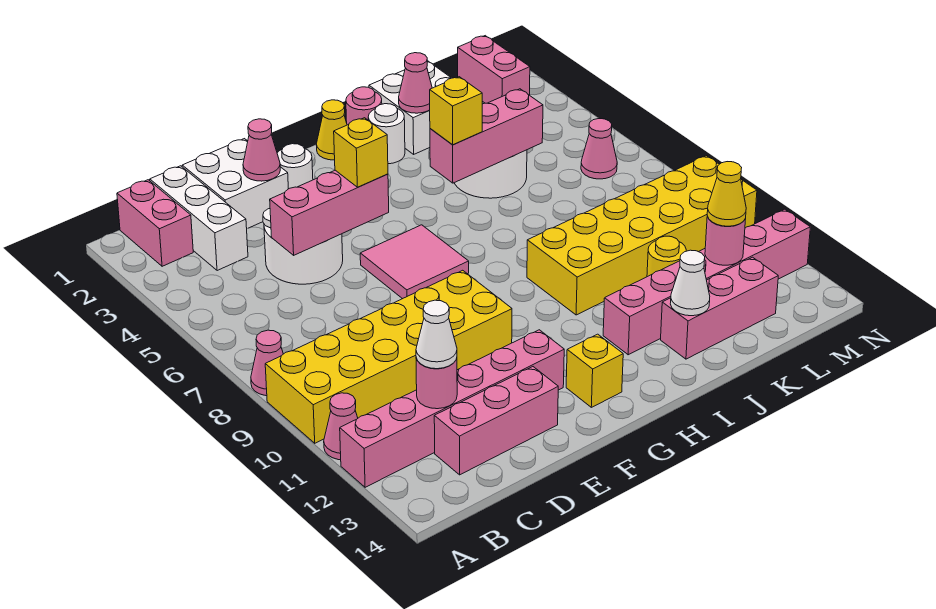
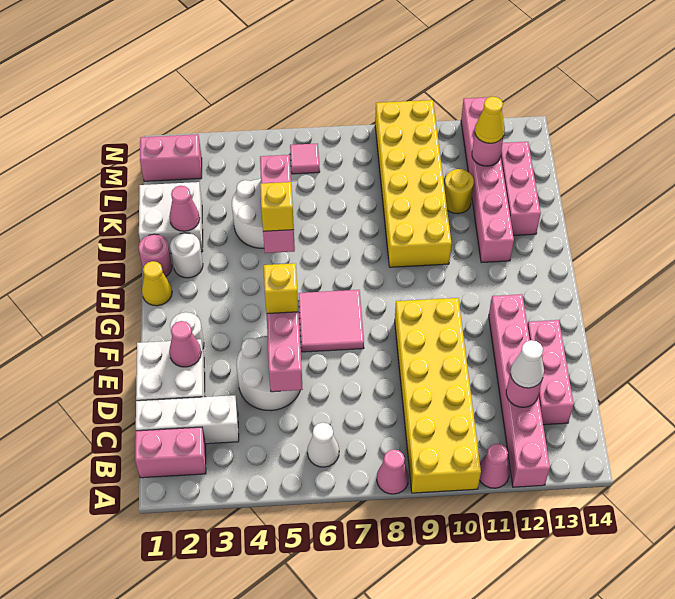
yellow 1x1 brick [566,334,623,407] -> none
white 1x1 cone [670,250,710,316] -> white 1x1 cone moved to [307,423,339,467]
pink 1x1 cone [581,119,617,179] -> pink 1x1 tile [290,143,320,174]

